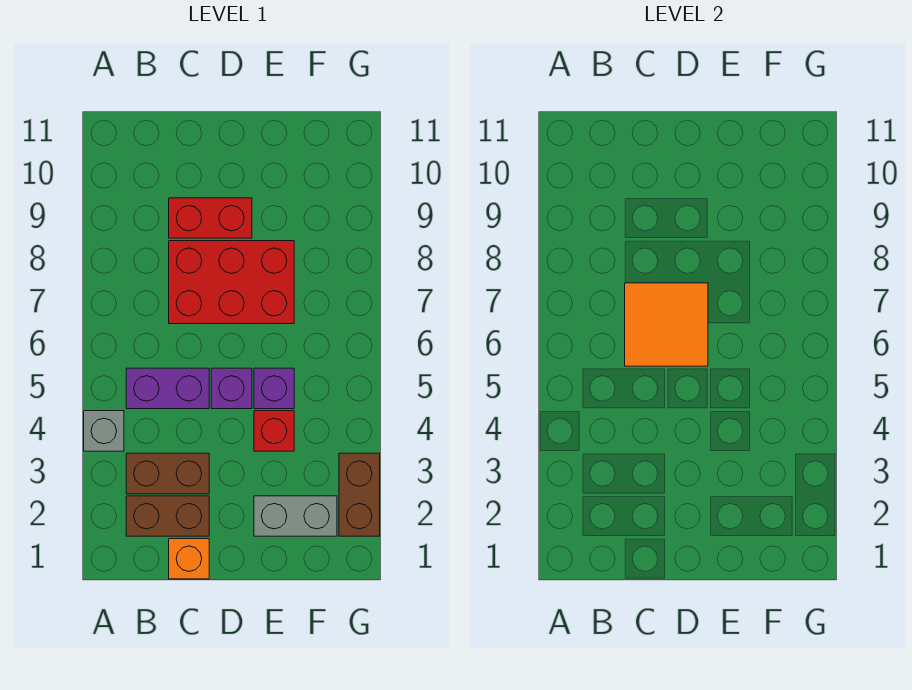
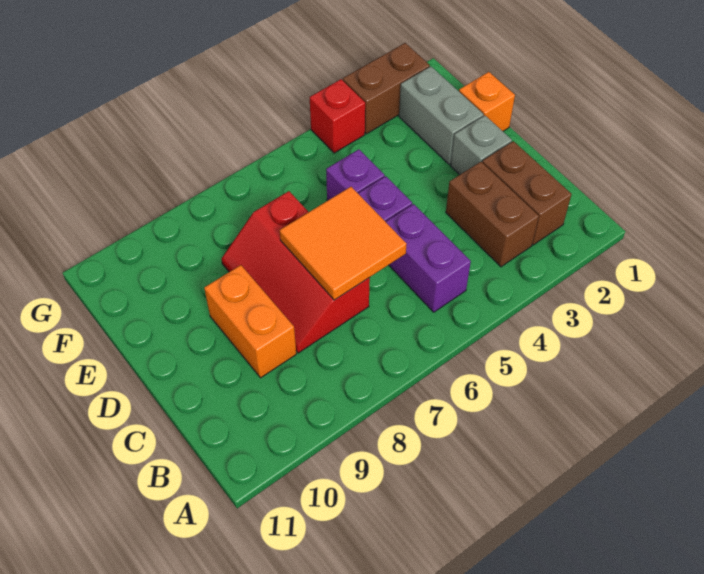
grey 1x1 brick [84,411,124,451] -> grey 1x1 brick moved to [451,116,512,175]
orange 1x1 brick [169,539,209,579] -> orange 1x1 brick moved to [459,72,515,131]
red 2x3 brick [169,241,294,324] -> red 2x3 slope [221,191,370,353]
red 1x2 brick [169,198,252,238] -> orange 1x2 brick [204,265,296,378]
red 1x1 brick [254,411,294,451] -> red 1x1 brick moved to [310,79,365,153]

